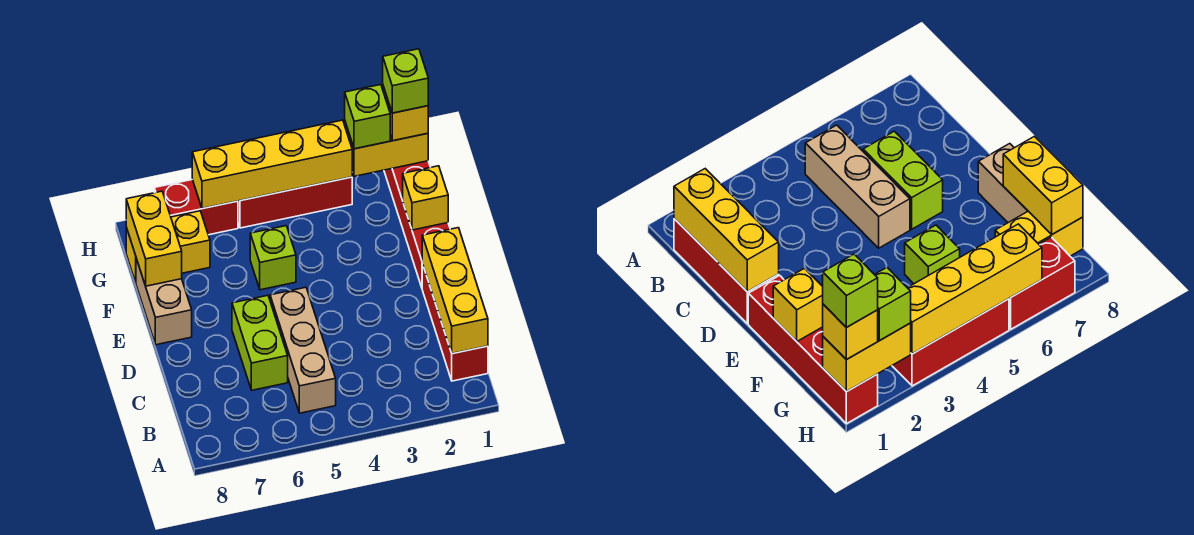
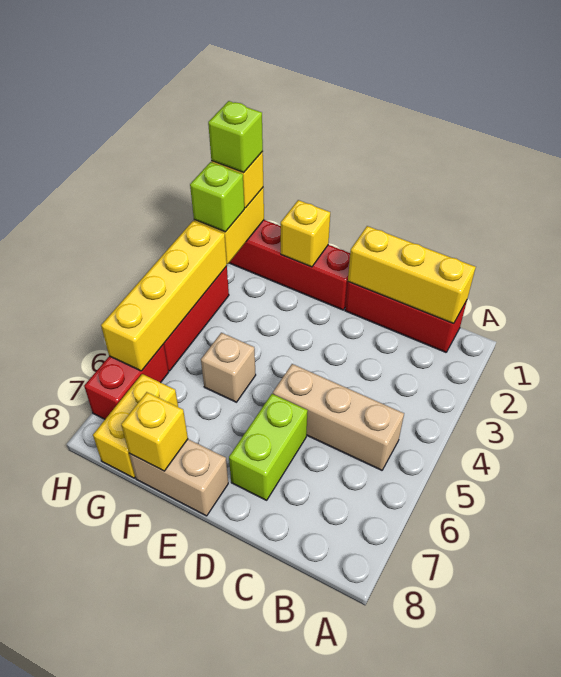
lime 1x2 brick [232,295,288,390] -> lime 1x2 brick turned to [229,394,308,500]
lime 1x1 brick [250,226,296,290] -> tan 1x1 brick [201,333,256,402]
yellow 1x2 brick [126,191,182,286] -> yellow 1x1 brick [121,392,188,471]

